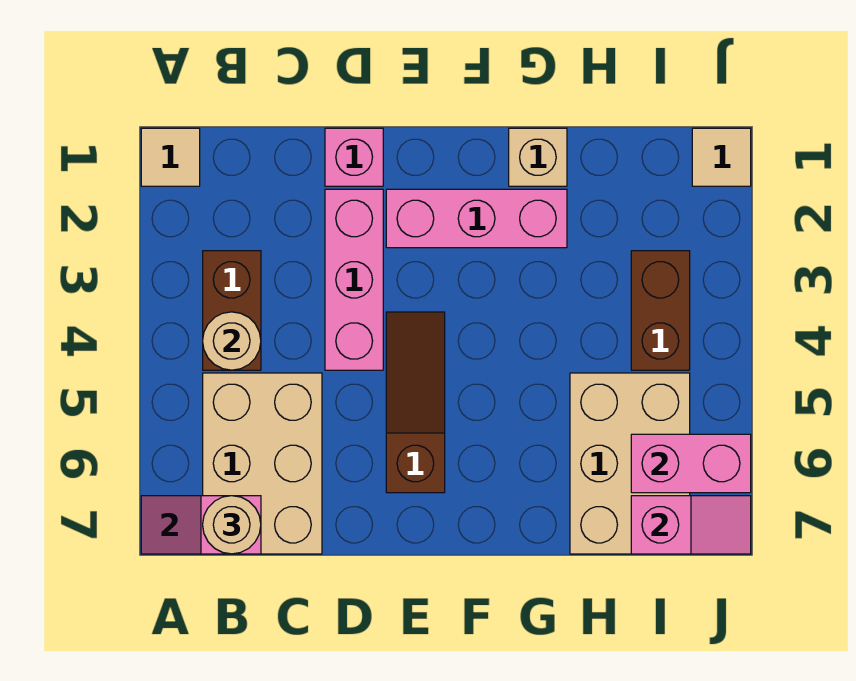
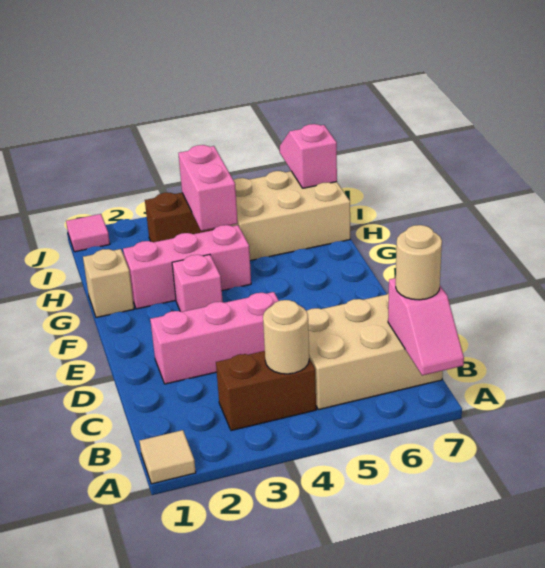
pink 1x1 brick [325,128,383,186] -> pink 1x1 brick moved to [172,255,223,312]
pink 1x3 brick [386,189,567,248] -> pink 1x3 brick turned to [123,225,251,309]
brown 1x3 slope [386,312,445,493] -> none
pink 1x2 brick [631,434,751,493] -> pink 1x2 brick moved to [178,145,238,231]
tan 1x1 tile [692,128,751,186] -> pink 1x1 tile [66,214,110,252]

